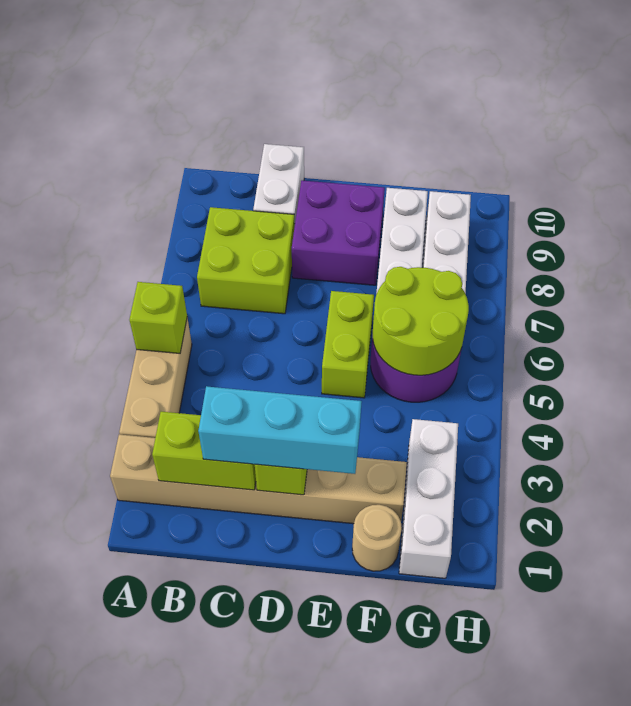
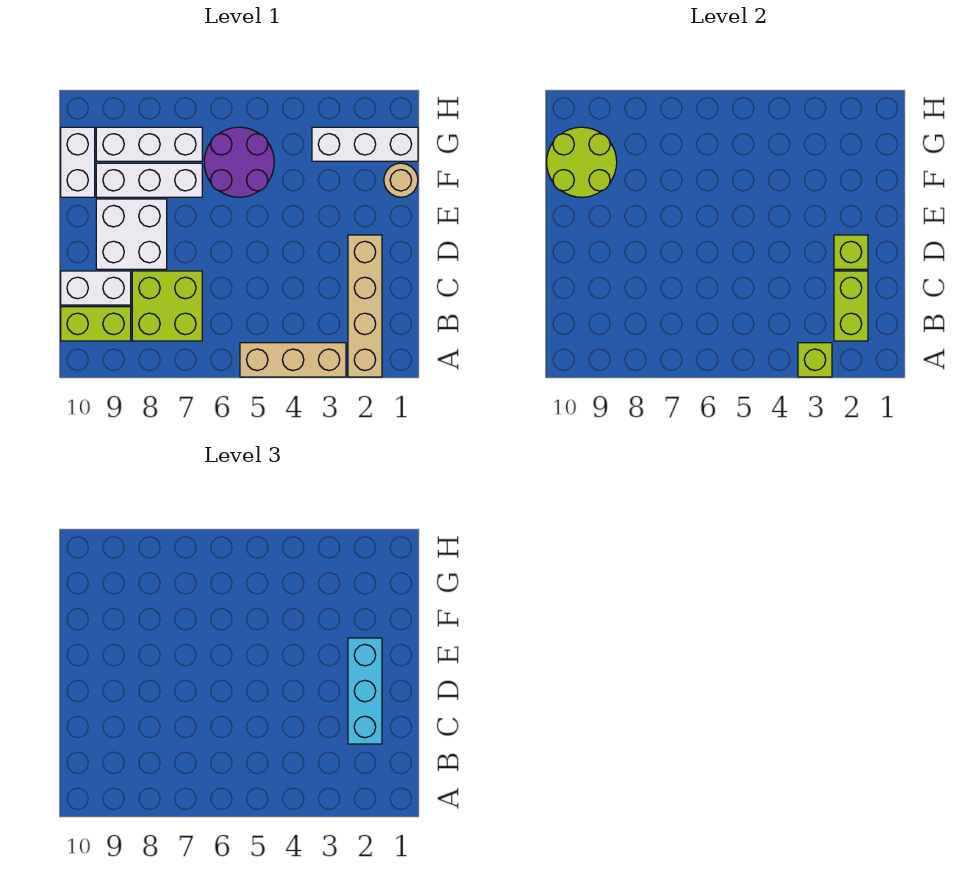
tan 1x6 brick [110,434,407,524] -> tan 1x4 brick [348,235,382,377]
lime 1x1 brick [129,282,187,353] -> lime 1x1 brick moved to [798,343,832,377]
purple 2x2 brick [292,180,385,285] -> white 2x2 brick [96,199,167,269]
lime 1x2 brick [322,291,374,398] -> lime 1x2 brick moved to [61,307,131,341]
lime 2x2 round brick [373,267,469,375] -> lime 2x2 round brick moved to [547,127,617,197]
none -> white 1x2 brick [61,127,95,197]

